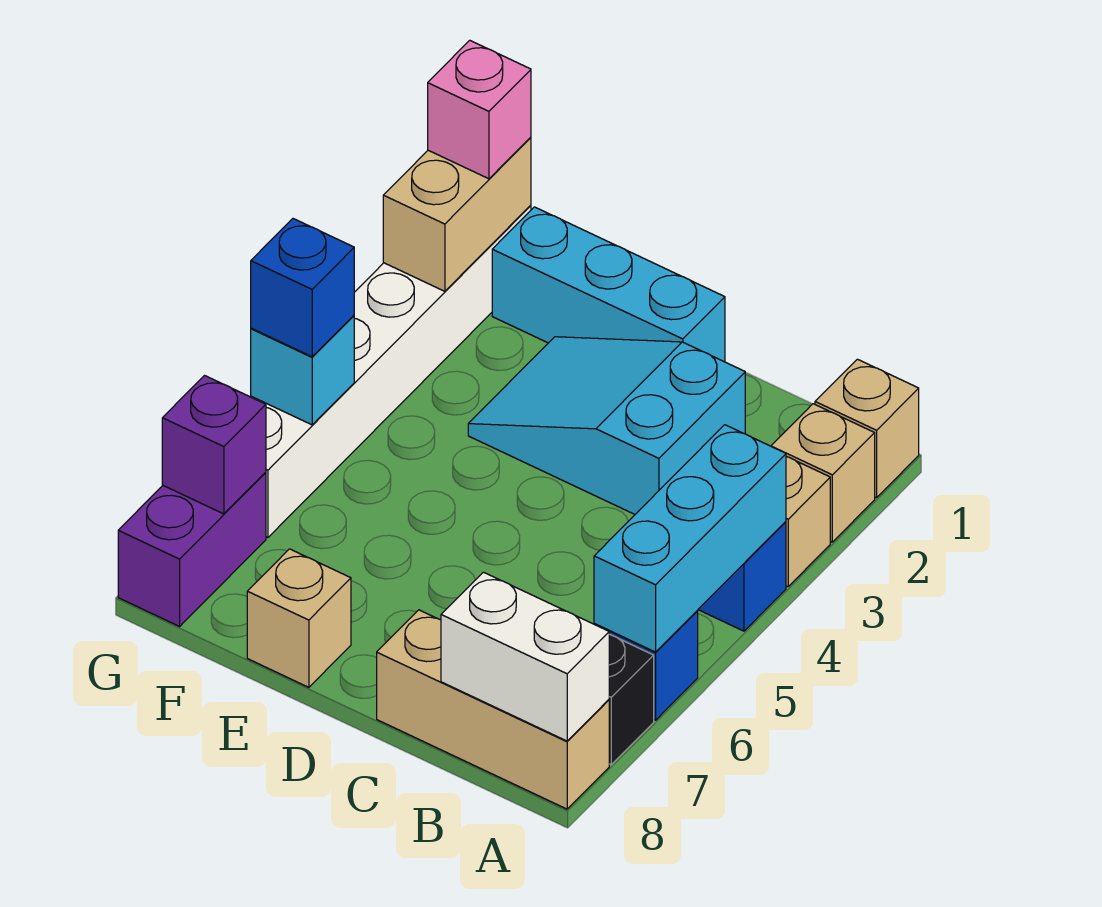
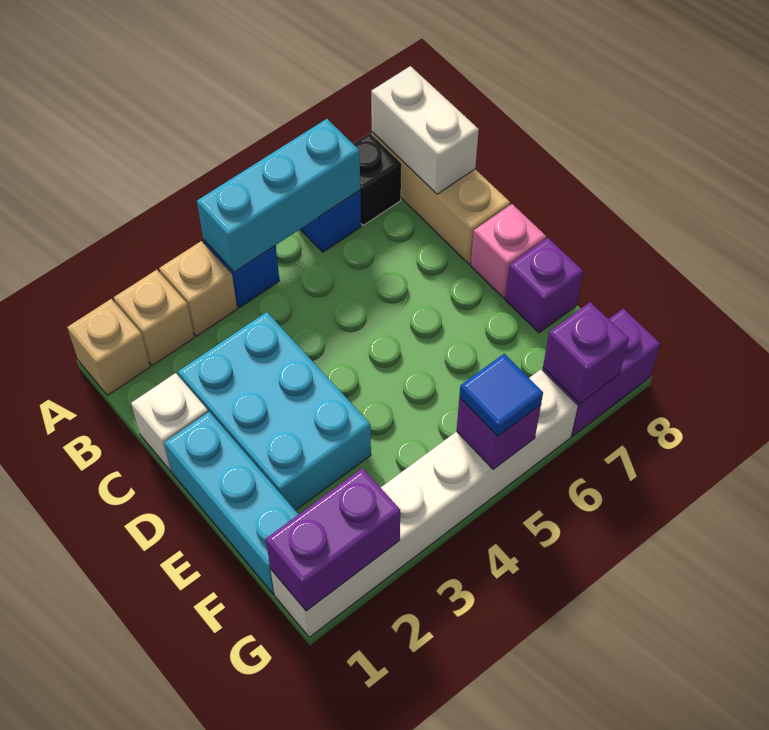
none -> white 1x1 brick [131,373,208,471]
cyan 2x3 slope [468,337,745,514] -> cyan 2x3 brick [178,312,371,510]
tan 1x1 brick [247,549,351,687] -> purple 1x1 brick [505,238,583,333]
tan 1x2 brick [383,137,531,291] -> purple 1x2 brick [266,468,400,611]
pink 1x1 brick [428,40,531,179] -> pink 1x1 brick moved to [471,204,546,298]
cyan 1x1 brick [251,315,354,425] -> purple 1x1 brick [457,398,541,469]
blue 1x1 brick [251,219,354,357] -> blue 1x1 tile [459,354,543,436]

